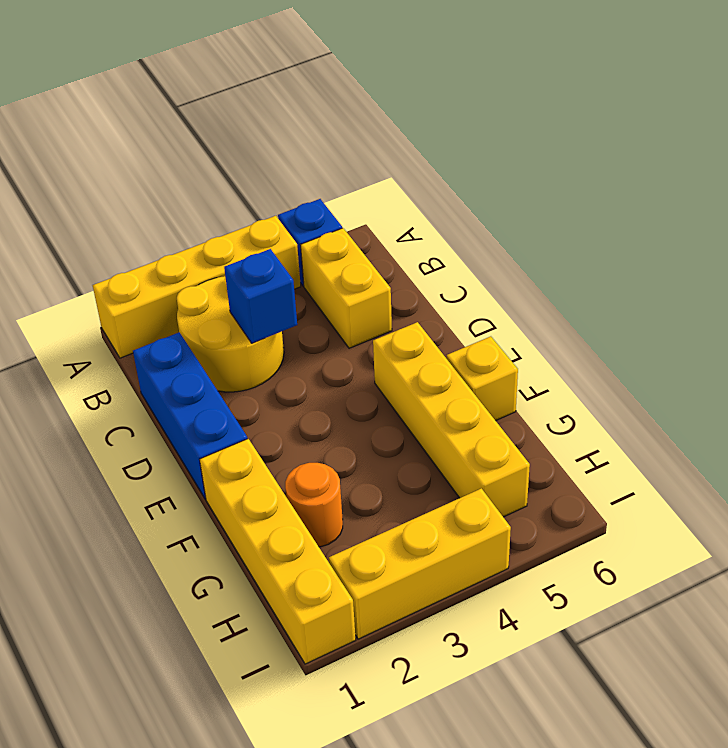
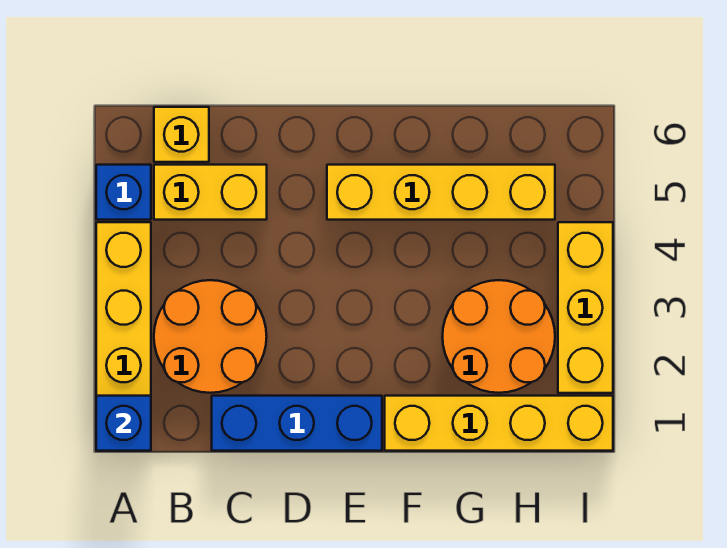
yellow 2x2 round brick [177,276,284,392] -> orange 2x2 round brick [154,280,267,393]
blue 1x1 brick [224,249,297,343] -> blue 1x1 brick moved to [96,396,151,451]
yellow 1x1 brick [447,336,518,421] -> yellow 1x1 brick moved to [154,107,209,162]
orange 1x1 round brick [285,463,343,547] -> orange 2x2 round brick [442,280,555,393]

